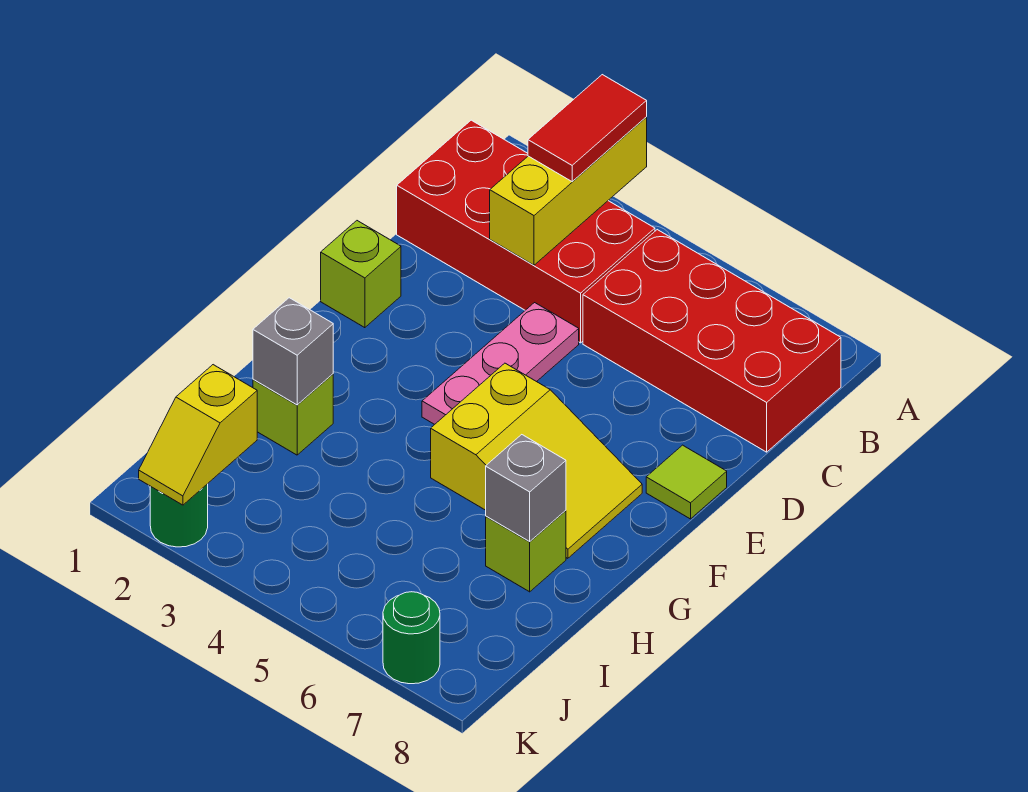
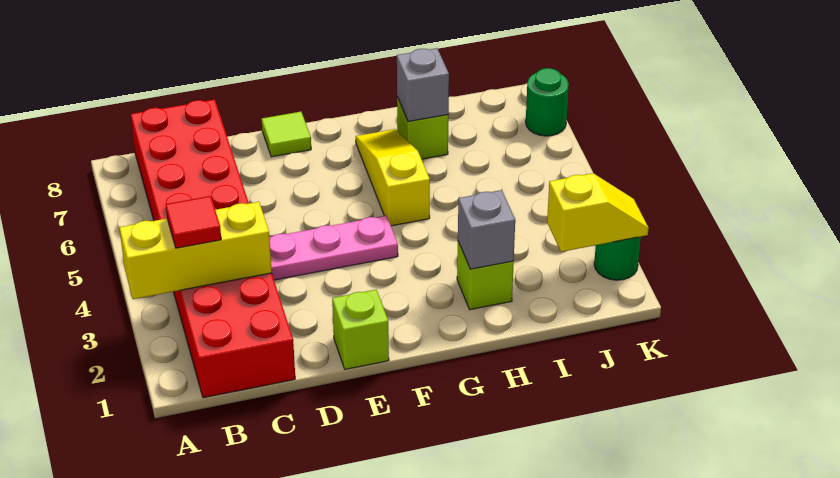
red 1x2 tile [528,75,647,182] -> red 1x1 tile [166,196,221,248]
yellow 2x3 slope [431,363,642,558] -> yellow 1x3 slope [356,129,430,226]

